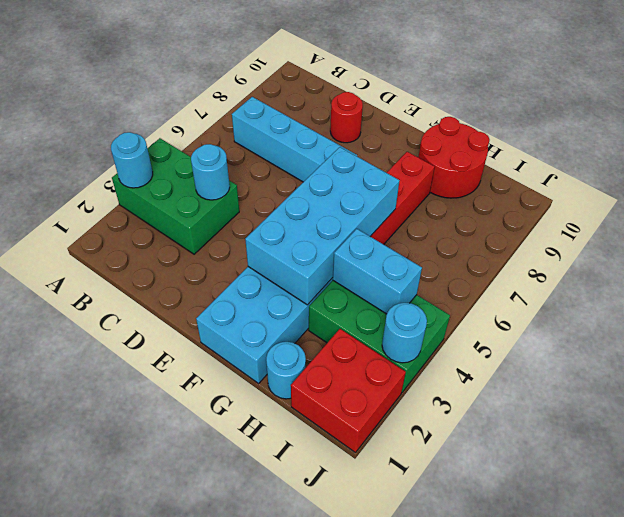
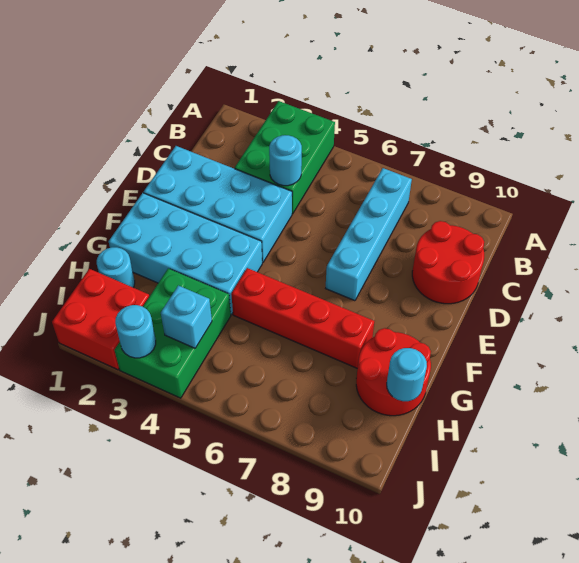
cyan 1x1 round brick [111,132,153,188] -> cyan 1x1 round brick moved to [387,348,427,401]
red 1x1 round brick [330,92,363,143] -> red 2x2 round brick [412,221,484,304]
cyan 2x4 brick [245,147,400,305] -> cyan 2x4 brick moved to [144,146,292,263]
cyan 1x2 brick [333,229,422,314] -> cyan 1x1 brick [161,285,212,348]

